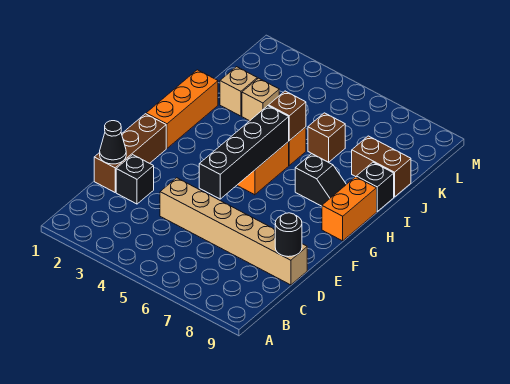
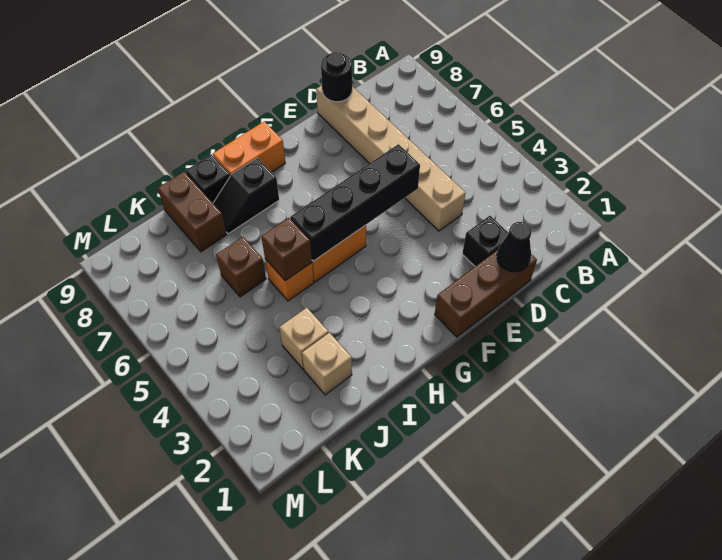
orange 1x3 brick [146,70,218,148] -> none
black 1x2 slope [295,154,346,206] -> black 1x2 slope turned to [213,158,279,234]

